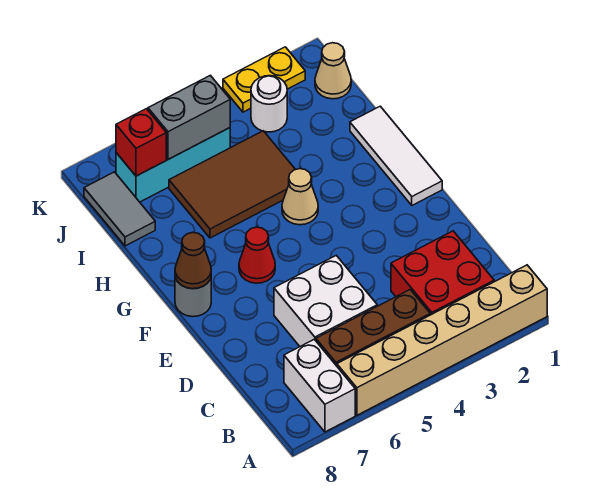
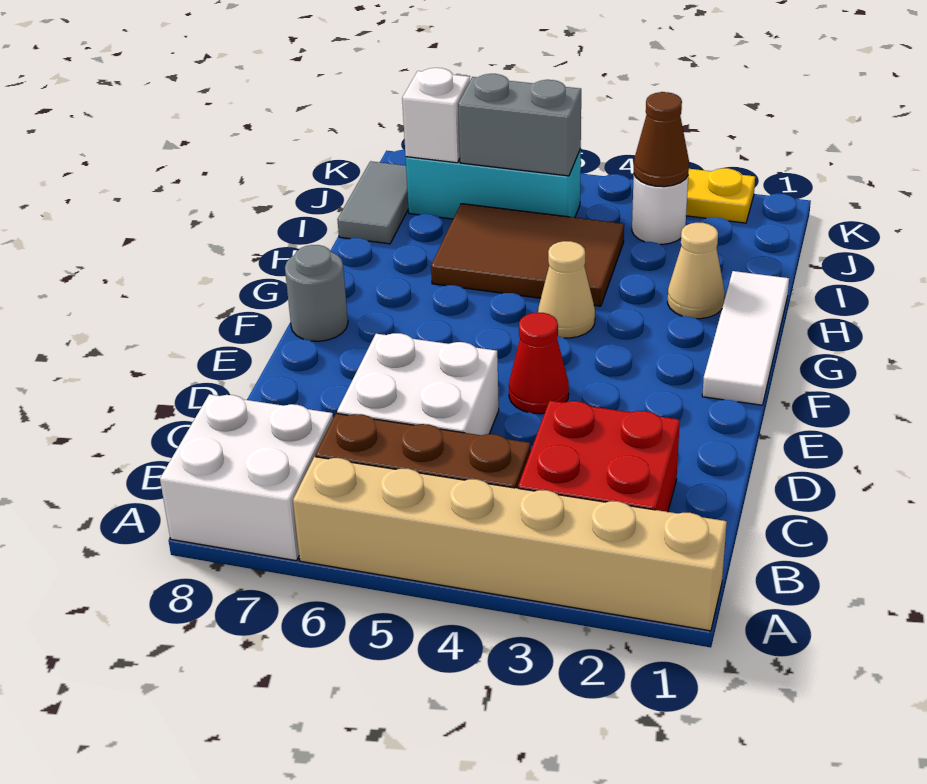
white 1x2 brick [284,339,355,432] -> white 2x2 brick [160,394,333,561]
red 1x1 cone [239,227,275,283] -> red 1x1 cone moved to [509,312,569,414]
brown 1x1 cone [175,232,211,289] -> brown 1x1 cone moved to [634,92,689,187]
tan 1x1 cone [315,43,351,99] -> tan 1x1 cone moved to [668,223,725,319]
red 1x1 brick [116,109,166,176] -> white 1x1 brick [402,68,470,163]

